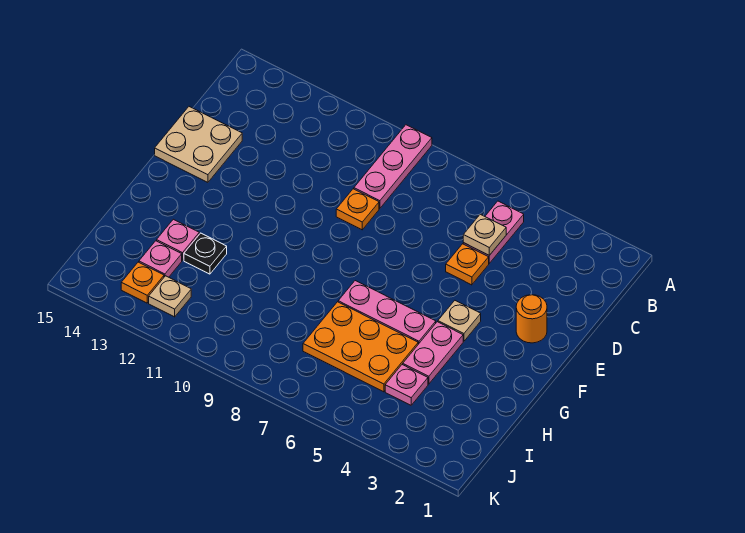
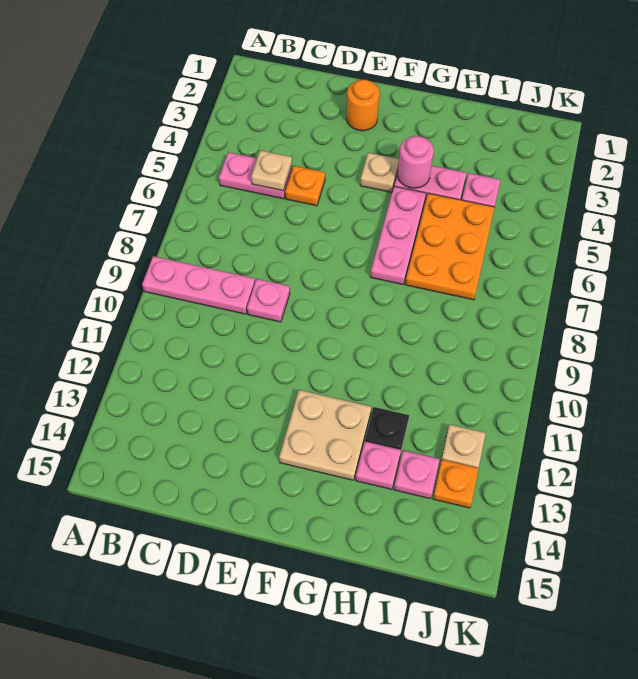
orange 1x1 plate [336,189,379,230] -> pink 1x1 plate [247,279,290,322]
tan 2x2 plate [155,107,242,182] -> tan 2x2 plate moved to [279,390,371,480]
none -> pink 1x1 round brick [398,136,434,188]

